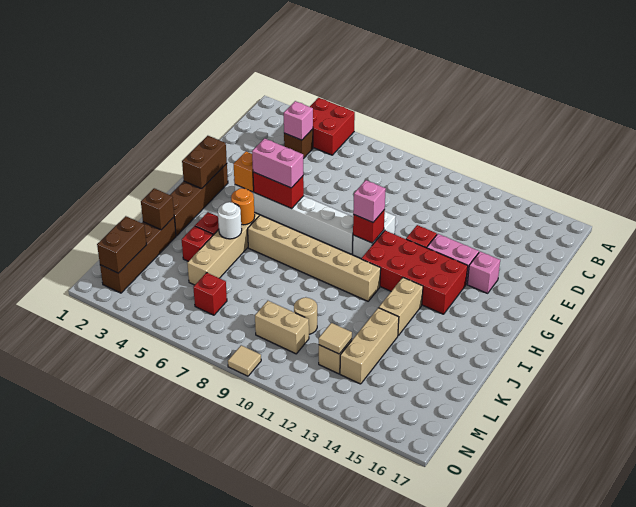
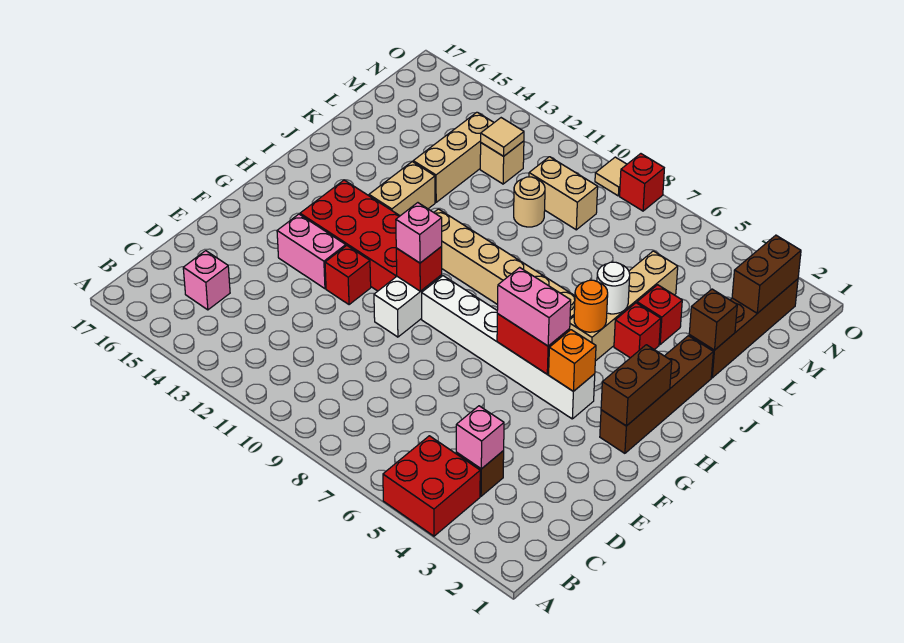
pink 1x1 brick [467,251,500,293] -> pink 1x1 brick moved to [183,251,230,310]
red 1x1 brick [193,273,227,315] -> red 1x1 brick moved to [620,154,664,211]

